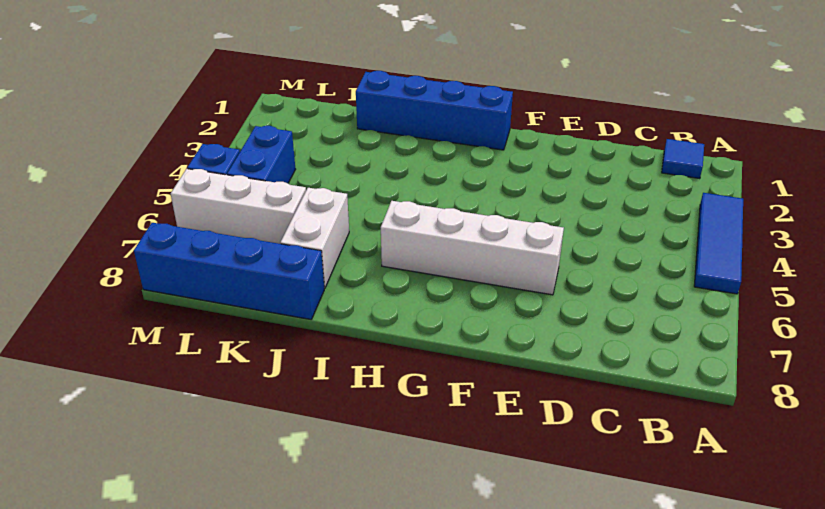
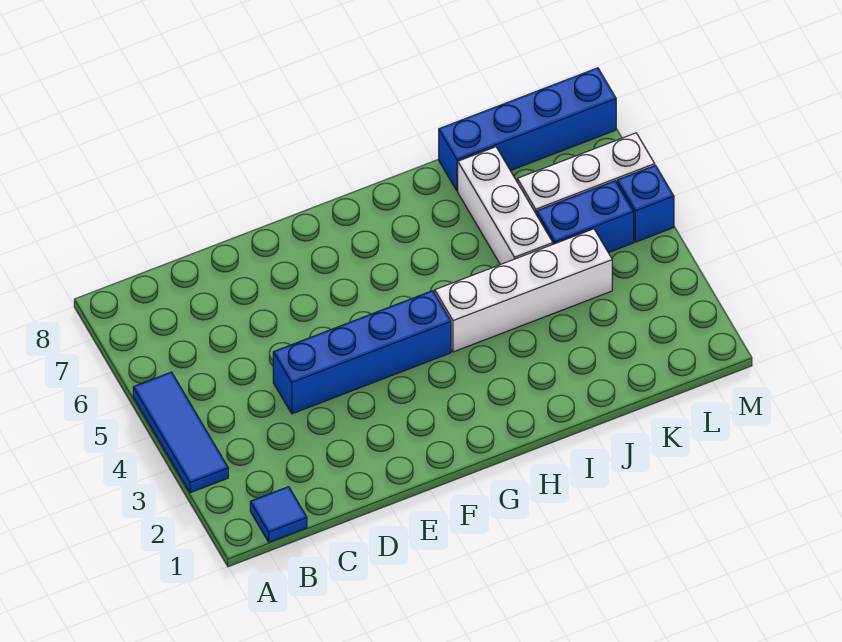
white 1x4 brick [381,201,564,295] -> white 1x4 brick moved to [435,229,612,352]
blue 1x4 brick [356,71,513,150] -> blue 1x4 brick moved to [273,291,451,414]
white 1x2 brick [280,188,349,288] -> white 1x3 brick [458,147,553,265]
blue 1x2 brick [227,126,296,183] -> blue 1x2 brick turned to [537,181,634,253]

